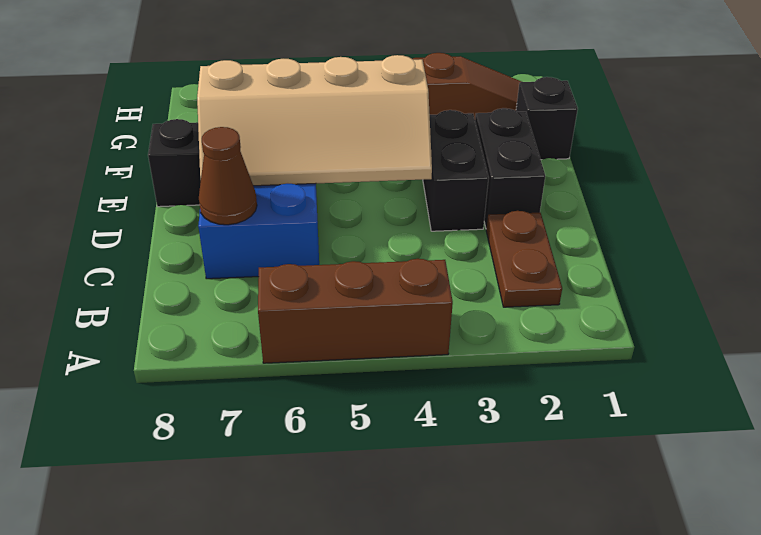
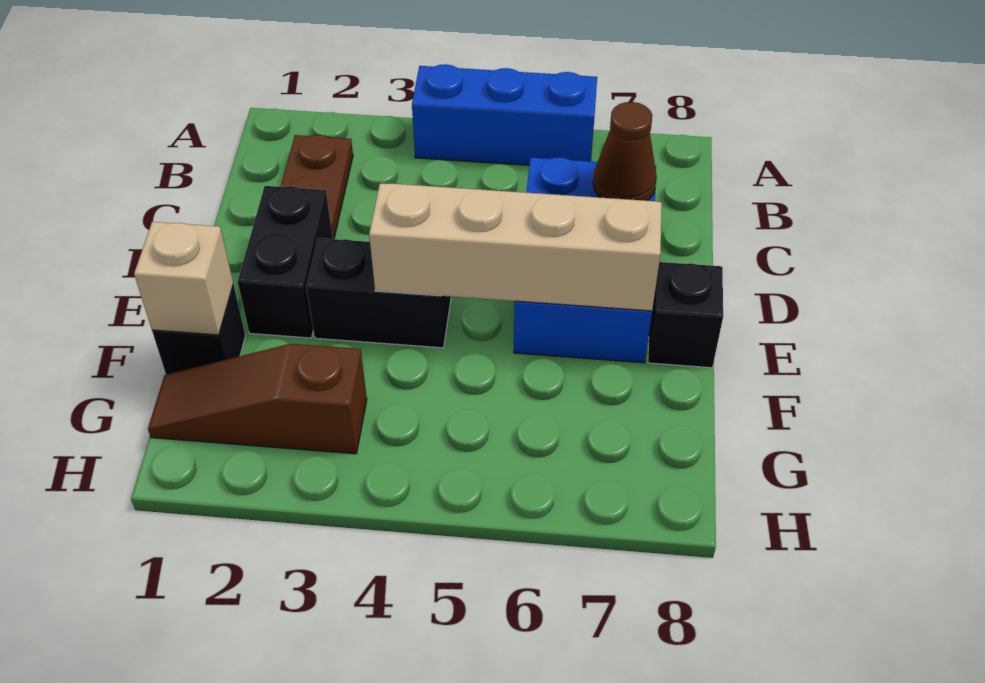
brown 1x3 brick [258,259,453,363] -> blue 1x3 brick [412,64,597,165]
black 1x2 brick [423,110,489,231] -> black 1x2 brick turned to [306,238,451,348]
none -> tan 1x1 brick [134,222,233,335]

